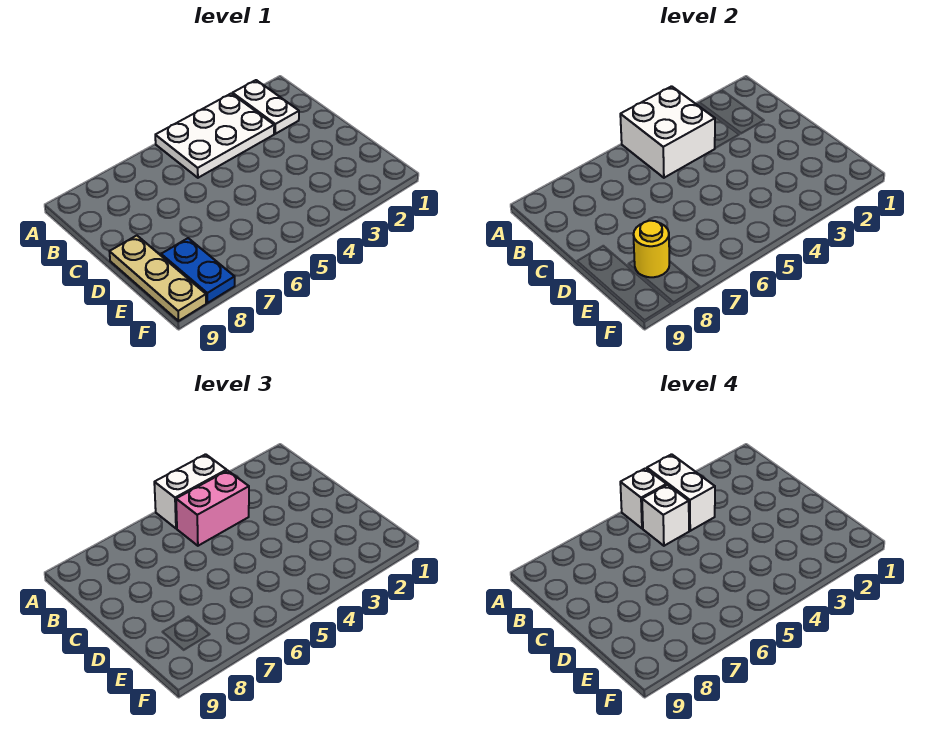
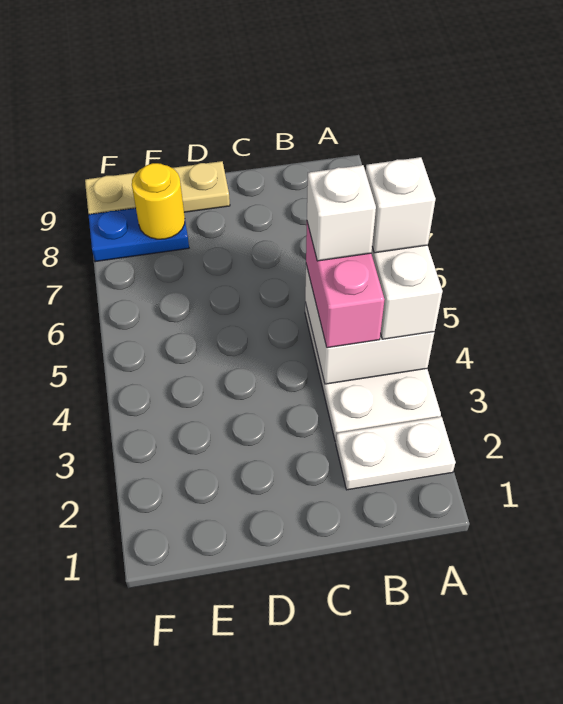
white 1x2 brick [647,454,715,531] -> none

